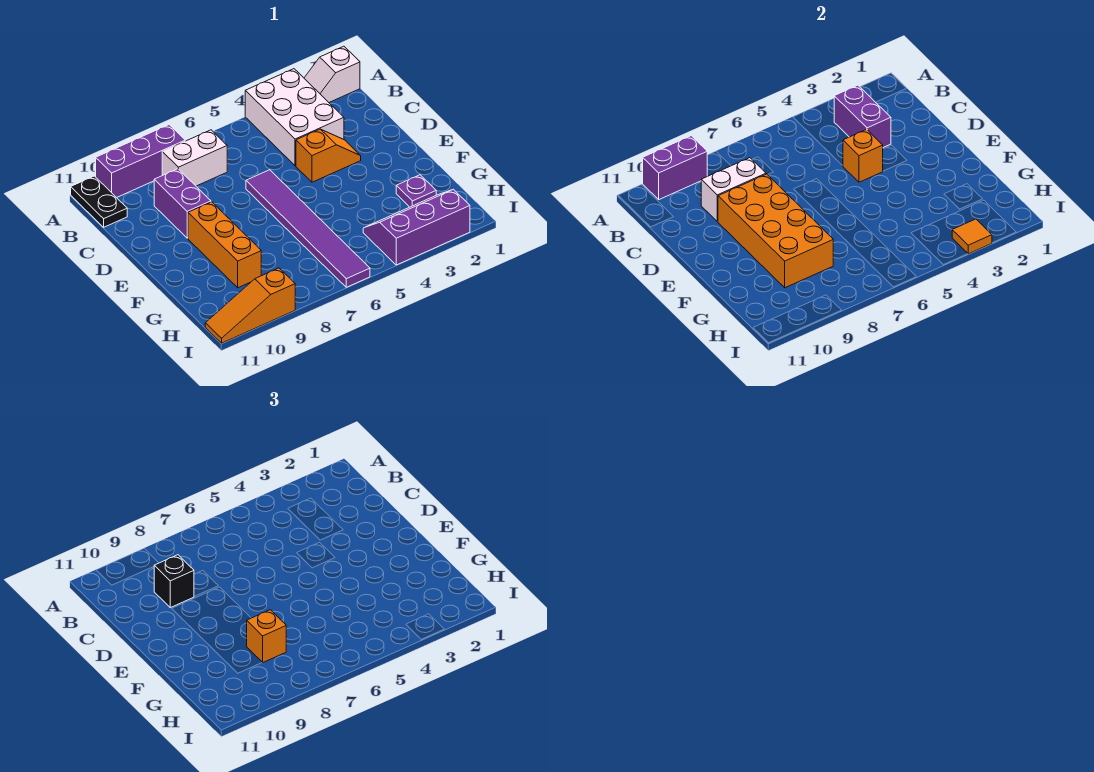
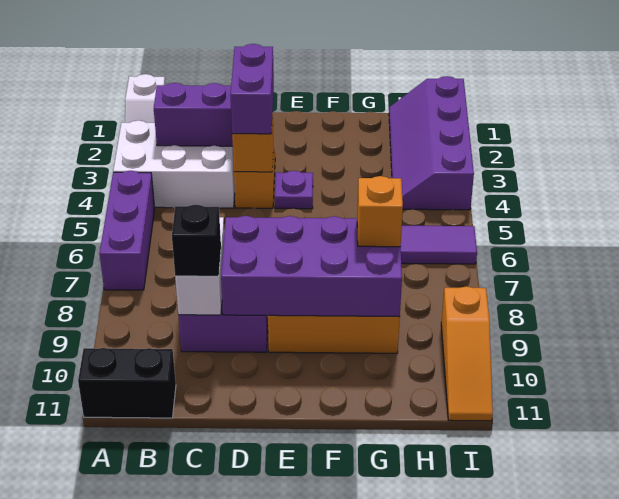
purple 1x3 brick [96,125,185,198] -> purple 1x3 brick moved to [99,171,155,290]
purple 1x2 brick [643,136,707,199] -> purple 1x2 brick moved to [230,44,274,134]
black 1x2 plate [71,176,127,227] -> black 1x2 brick [78,348,176,418]
white 1x2 brick [162,130,227,186] -> none
orange 2x4 brick [718,174,833,288] -> purple 2x4 brick [221,216,402,317]
purple 1x1 plate [396,175,436,207] -> purple 1x1 plate moved to [275,171,313,209]
purple 2x3 slope [363,189,470,265] -> purple 2x4 slope [389,76,474,210]
orange 1x1 tile [952,219,992,254] -> none

